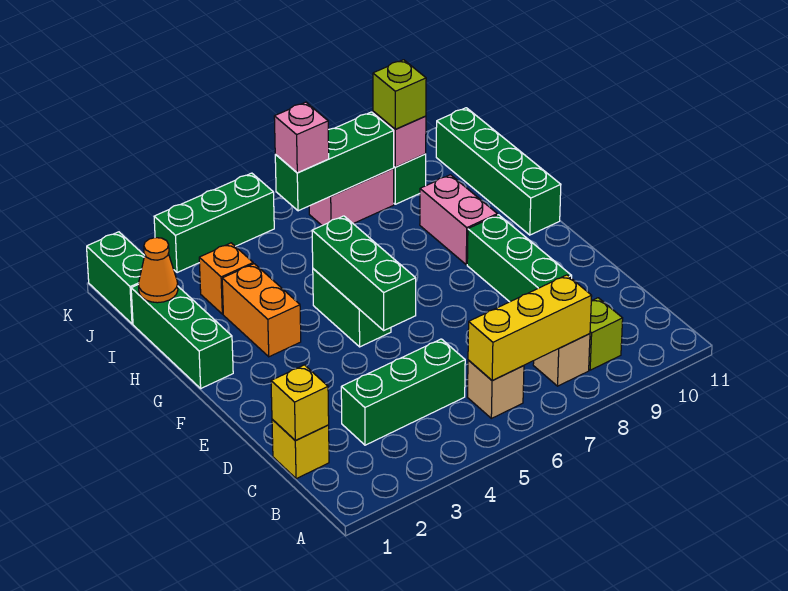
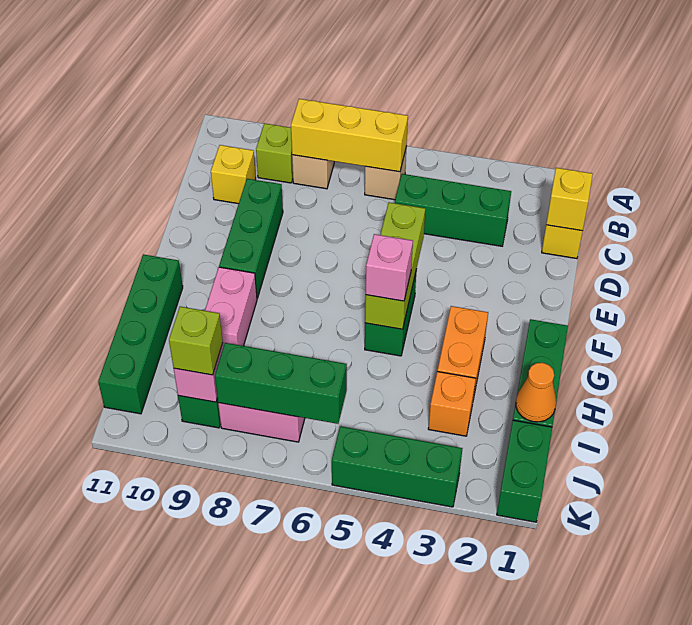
none -> yellow 1x1 brick [211,145,256,204]
green 1x3 brick [312,216,416,330] -> lime 1x3 brick [365,202,425,329]
pink 1x1 brick [274,102,329,173] -> pink 1x1 brick moved to [366,234,413,301]

